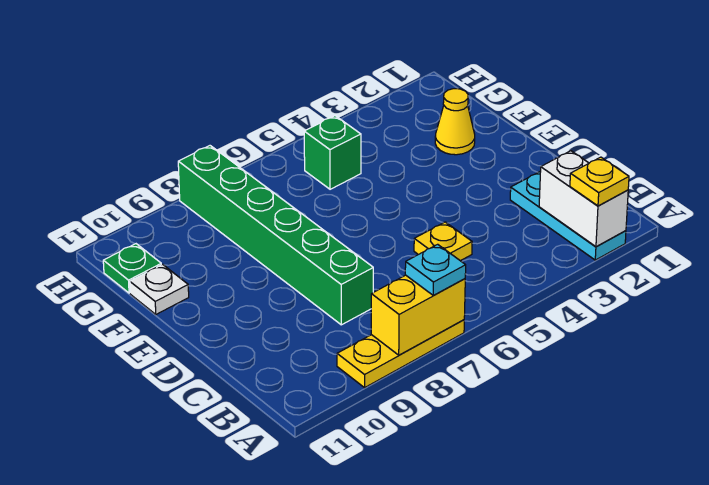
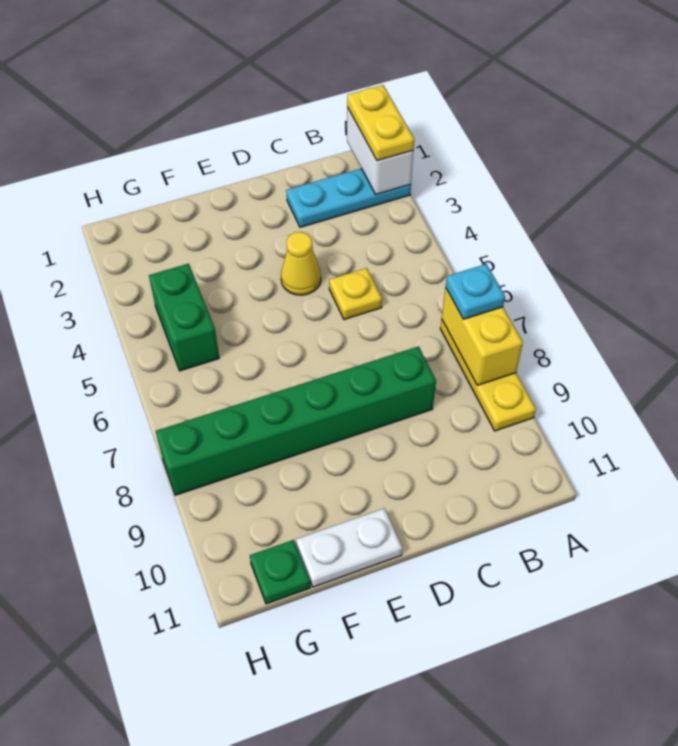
white 1x2 brick [539,151,628,247] -> white 1x2 brick turned to [347,108,414,195]
yellow 1x1 plate [570,157,629,206] -> yellow 1x2 plate [347,85,414,161]
yellow 1x1 cone [435,89,475,155] -> yellow 1x1 cone moved to [281,232,321,295]
white 1x1 plate [130,264,189,314] -> white 1x2 plate [296,508,402,587]
green 1x1 brick [304,116,361,189] -> green 1x2 brick [149,264,219,371]

